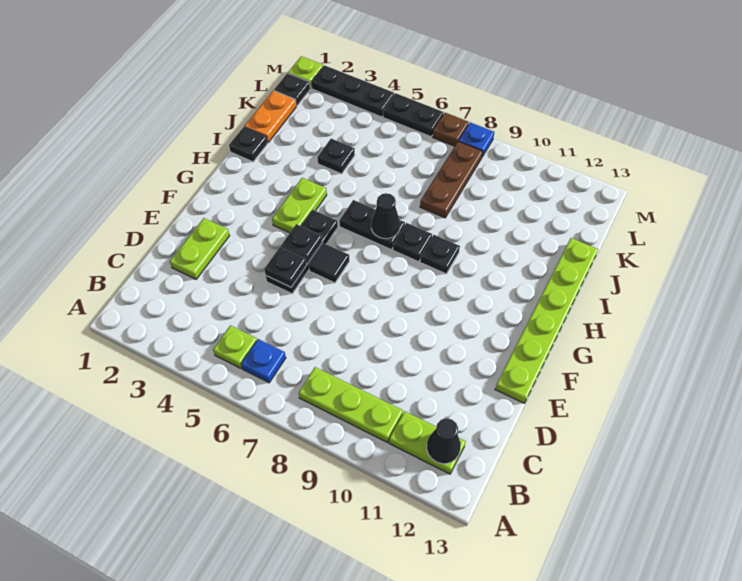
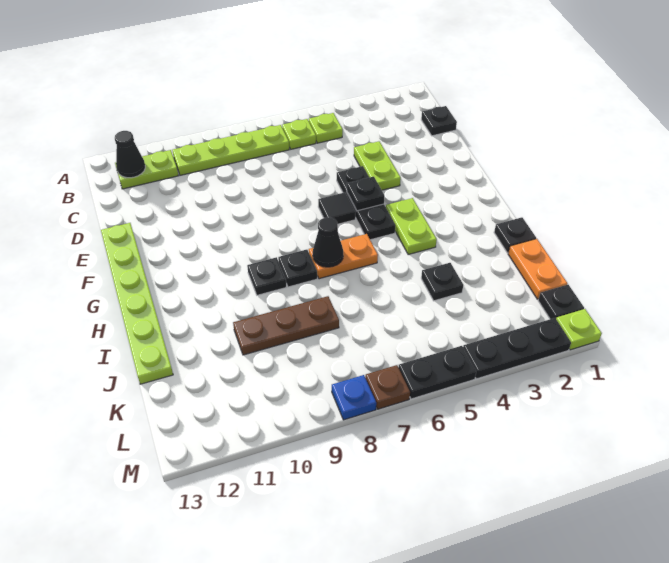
blue 1x1 plate [241,339,286,383] -> lime 1x1 plate [282,119,316,149]
lime 1x3 plate [299,367,403,442] -> lime 1x4 plate [172,125,289,175]
lime 1x2 plate [170,218,230,279] -> lime 1x2 plate moved to [354,141,401,190]
black 1x1 plate [264,247,307,287] -> black 1x1 plate moved to [421,106,457,136]
black 1x2 plate [339,200,405,250] -> orange 1x2 plate [309,234,378,279]
brown 1x3 plate [420,141,483,218] -> brown 1x3 plate turned to [233,296,339,355]

